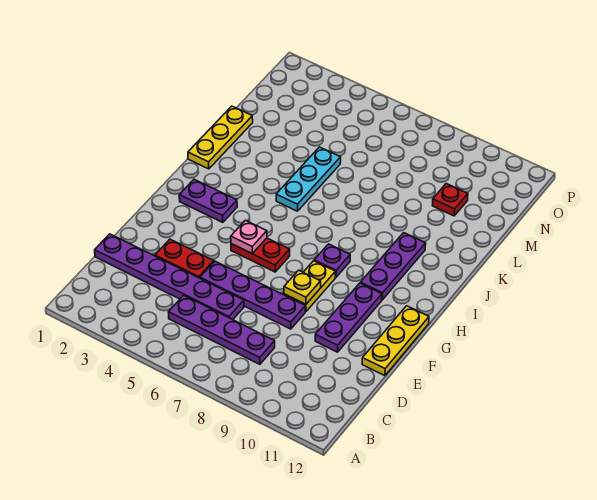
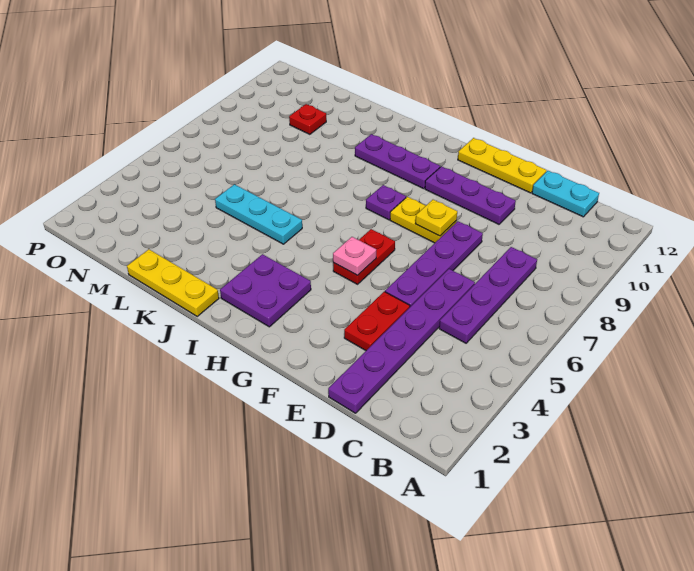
none -> cyan 1x2 plate [532,171,599,217]
purple 1x2 plate [179,179,237,223] -> purple 2x2 plate [220,254,311,327]

